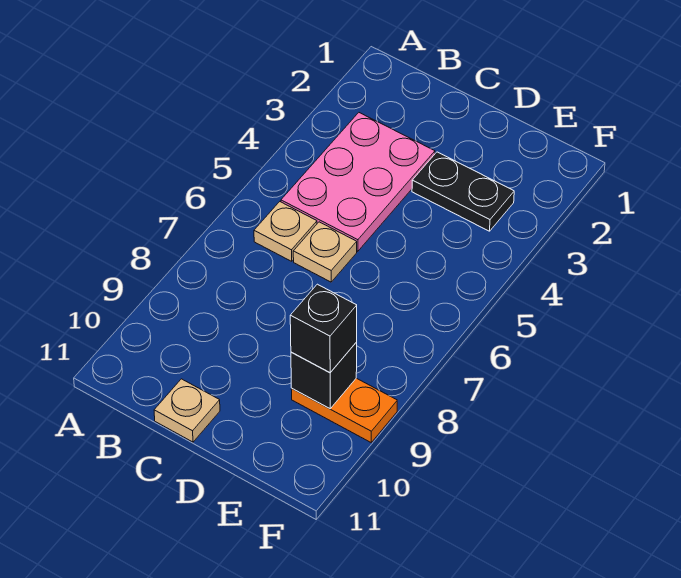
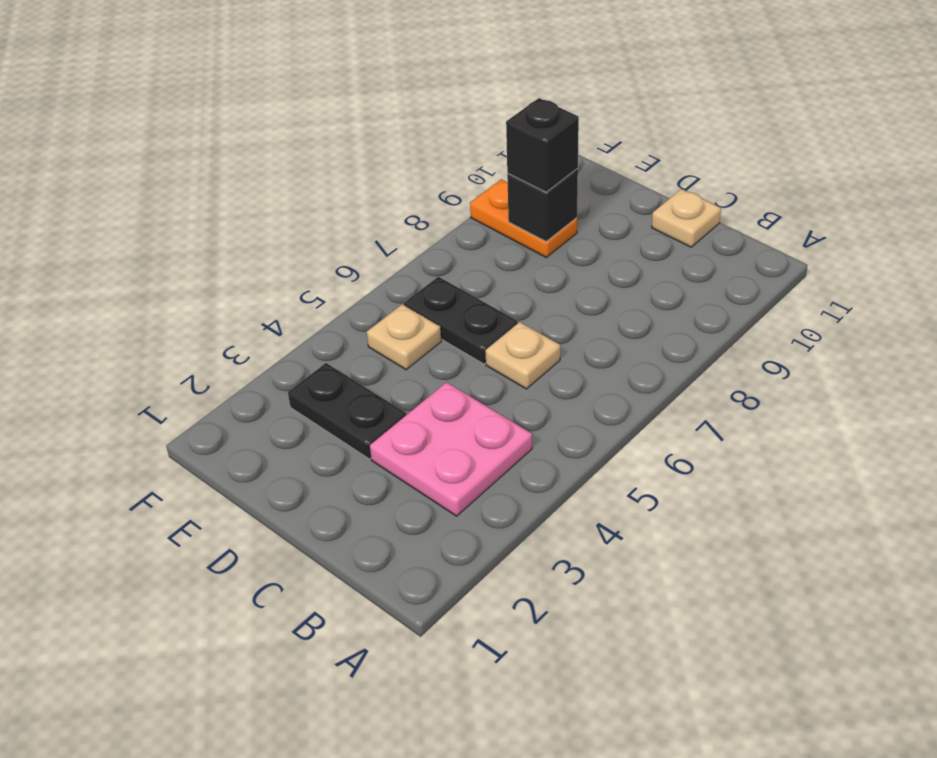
pink 2x3 plate [281,113,435,251] -> pink 2x2 plate [370,382,532,516]
tan 1x1 plate [254,202,317,261] -> tan 1x1 plate moved to [367,304,441,370]
none -> black 1x2 plate [404,277,518,364]

